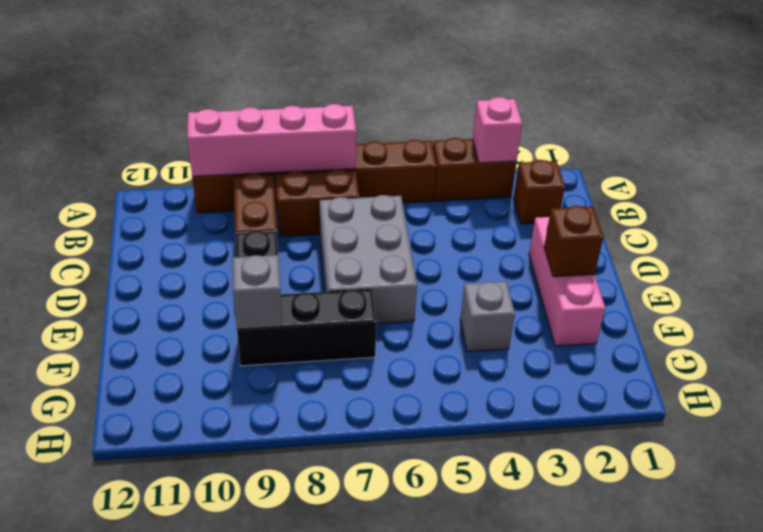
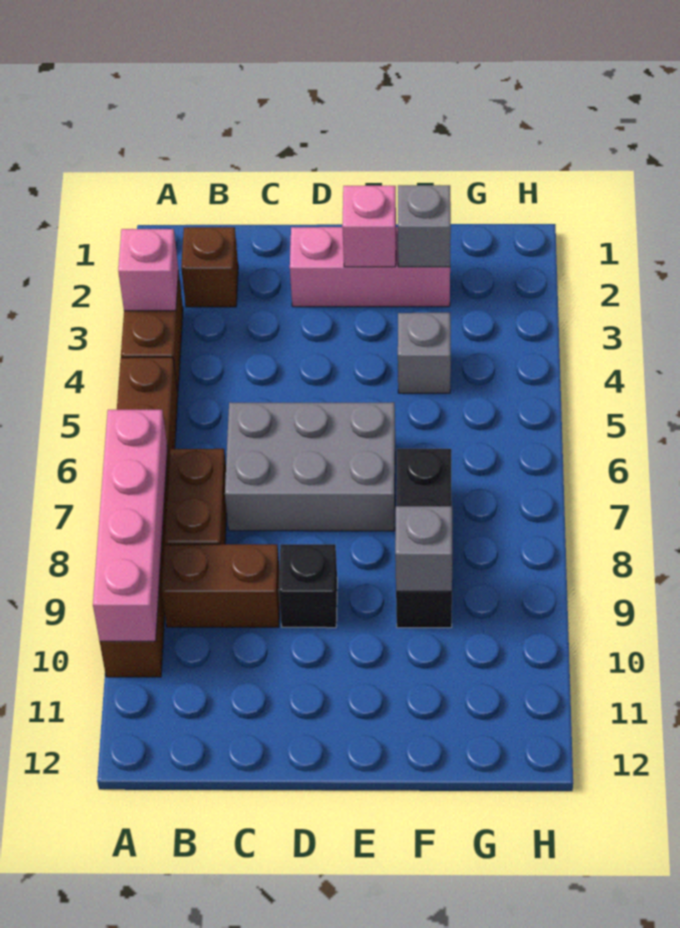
brown 1x1 brick [544,206,604,277] -> pink 1x1 brick [342,186,396,267]
none -> grey 1x1 brick [398,185,451,267]

